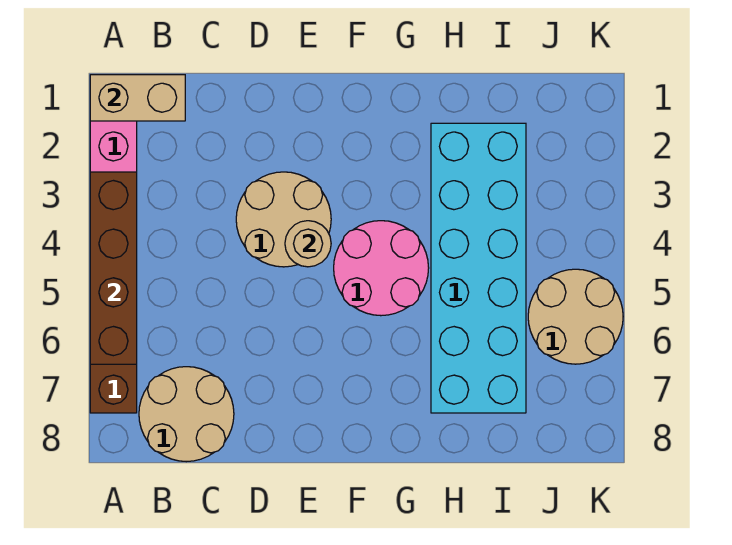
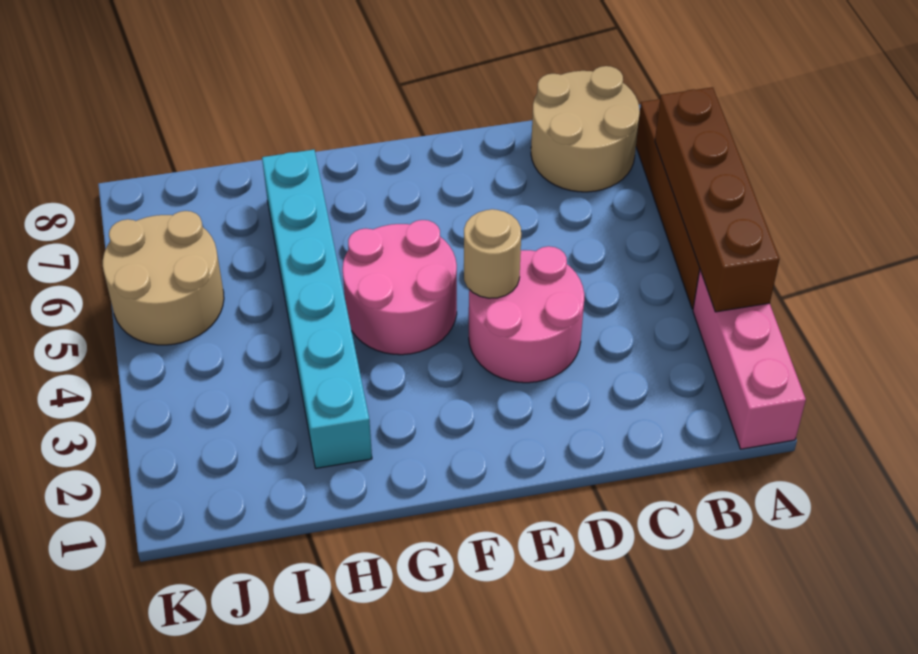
tan 1x2 brick [90,75,185,121] -> none
tan 2x2 round brick [236,172,331,267] -> pink 2x2 round brick [469,246,584,383]
cyan 2x6 brick [431,123,526,413] -> cyan 1x6 brick [262,150,372,468]

